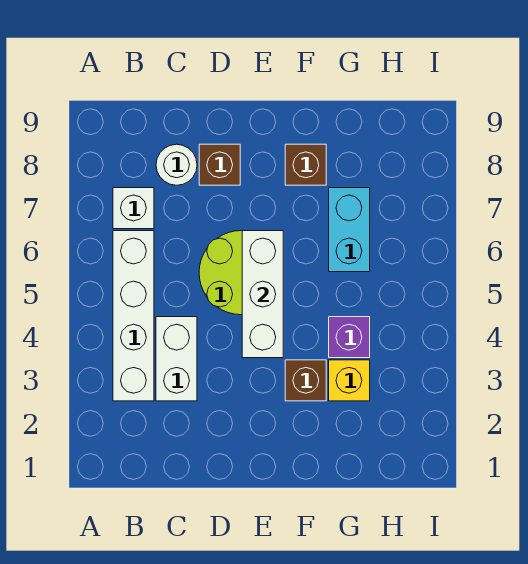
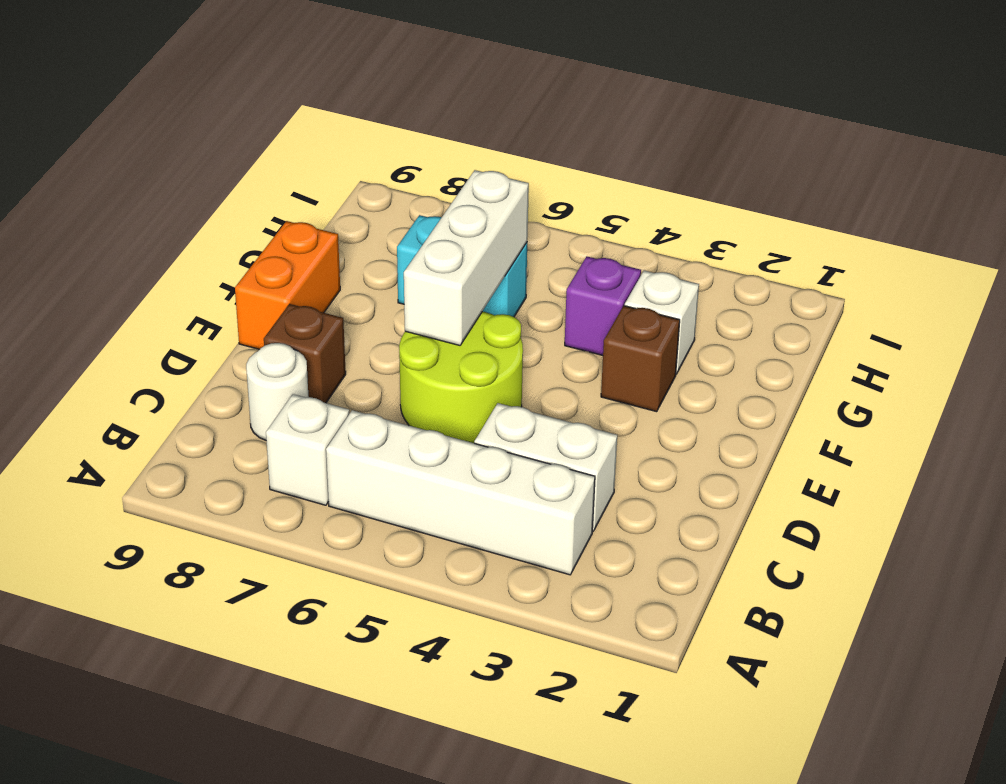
white 1x3 brick [242,231,283,358] -> white 1x3 brick turned to [404,170,529,345]
none -> orange 1x2 brick [235,221,340,349]
brown 1x1 brick [285,144,326,185] -> none
yellow 1x1 brick [329,360,370,401] -> white 1x1 brick [625,271,699,374]

